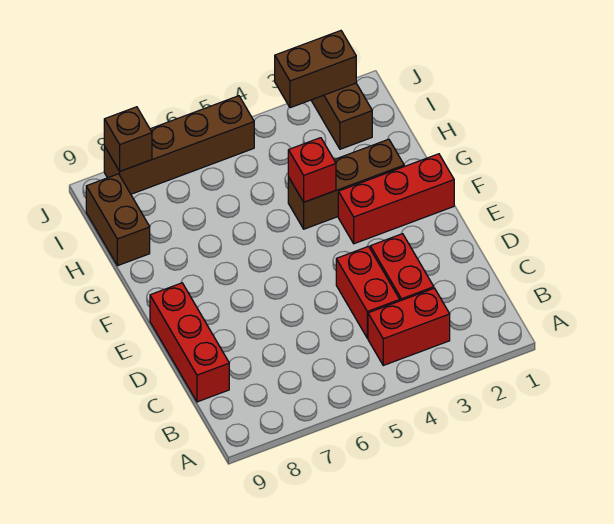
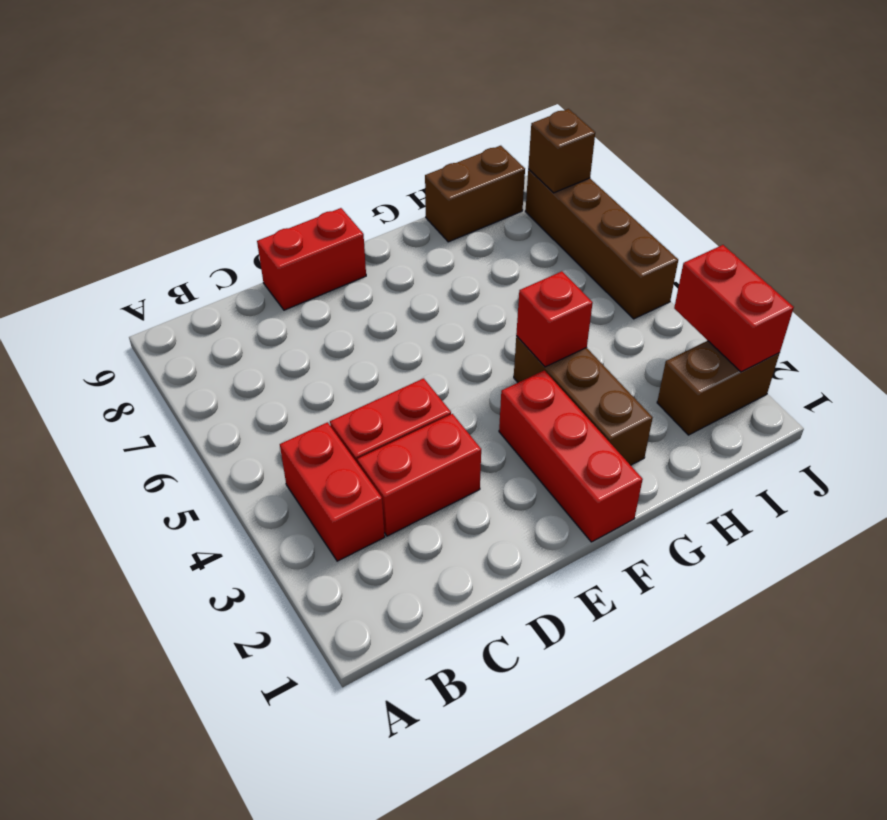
red 1x3 brick [150,283,229,402] -> red 1x2 brick [257,208,366,310]
brown 1x2 brick [275,31,356,108] -> red 1x2 brick [674,245,794,372]

